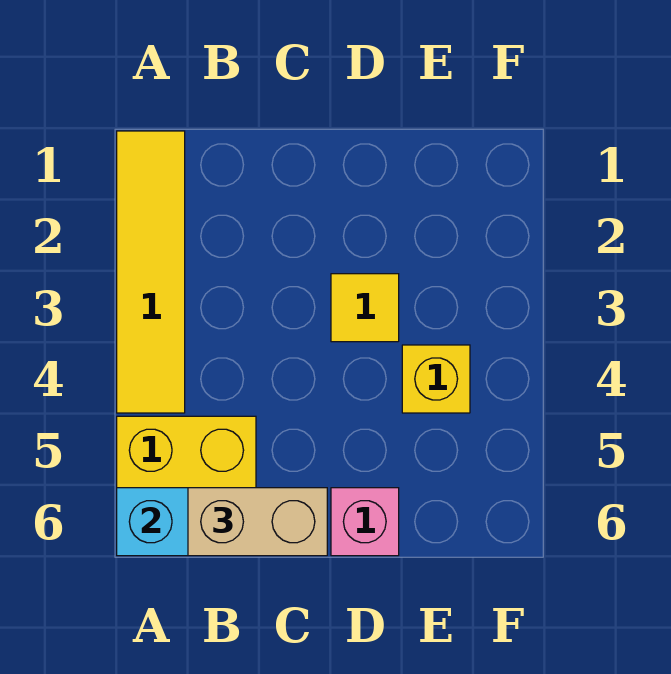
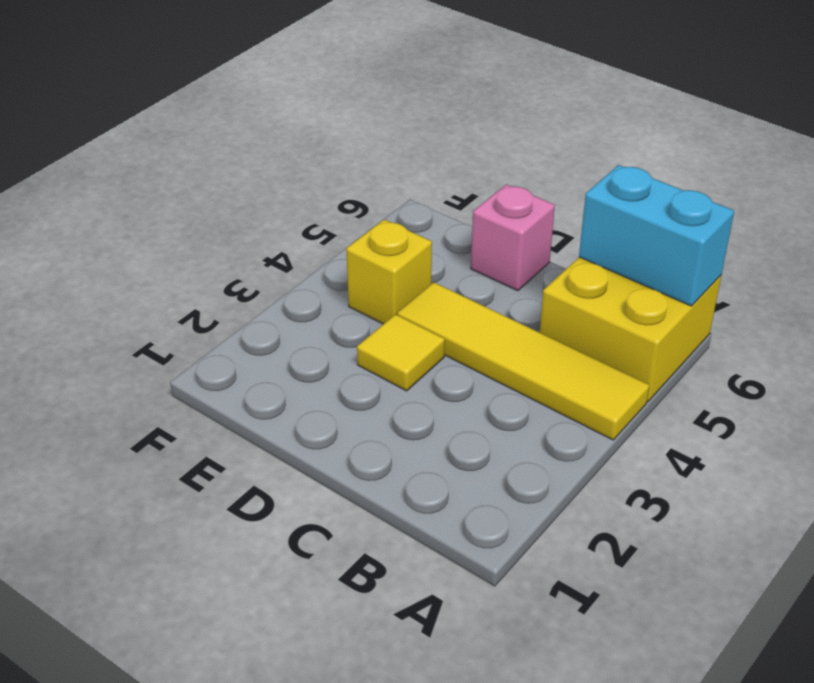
yellow 1x4 tile [117,131,185,413] -> yellow 1x4 tile turned to [397,282,649,440]
tan 1x2 brick [188,488,327,556] -> none

